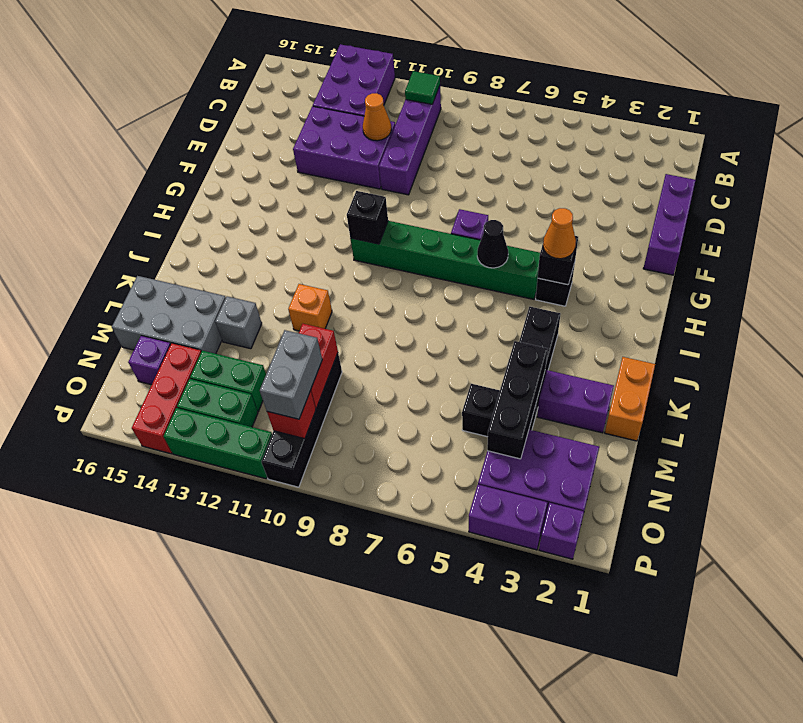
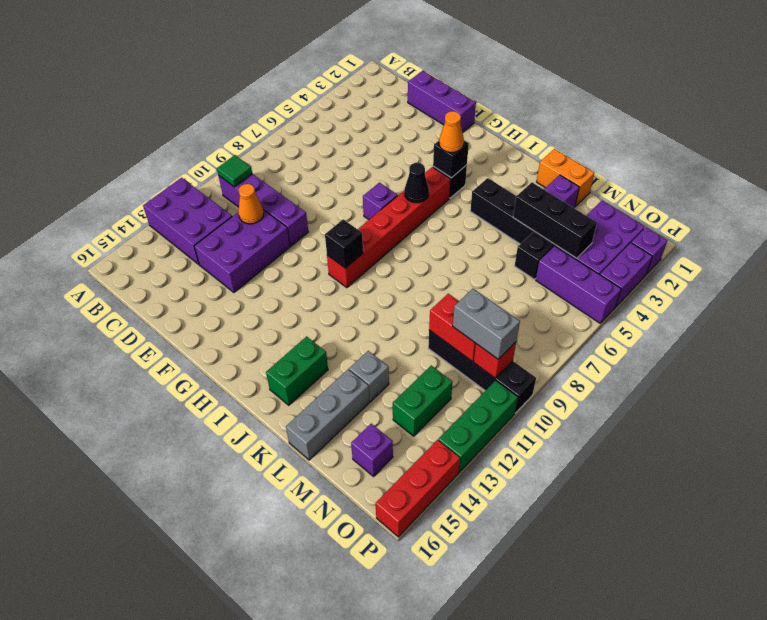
green 1x6 brick [350,221,540,299] -> red 1x6 brick [327,167,451,288]
orange 1x1 brick [288,284,332,331] -> none
grey 2x3 brick [112,276,226,354] -> grey 1x3 brick [286,369,370,460]
none -> purple 1x3 brick [536,246,621,323]
red 1x3 brick [132,343,201,454] -> red 1x3 brick turned to [376,440,460,537]
green 1x2 brick [177,379,258,427] -> green 1x2 brick moved to [266,336,328,405]

